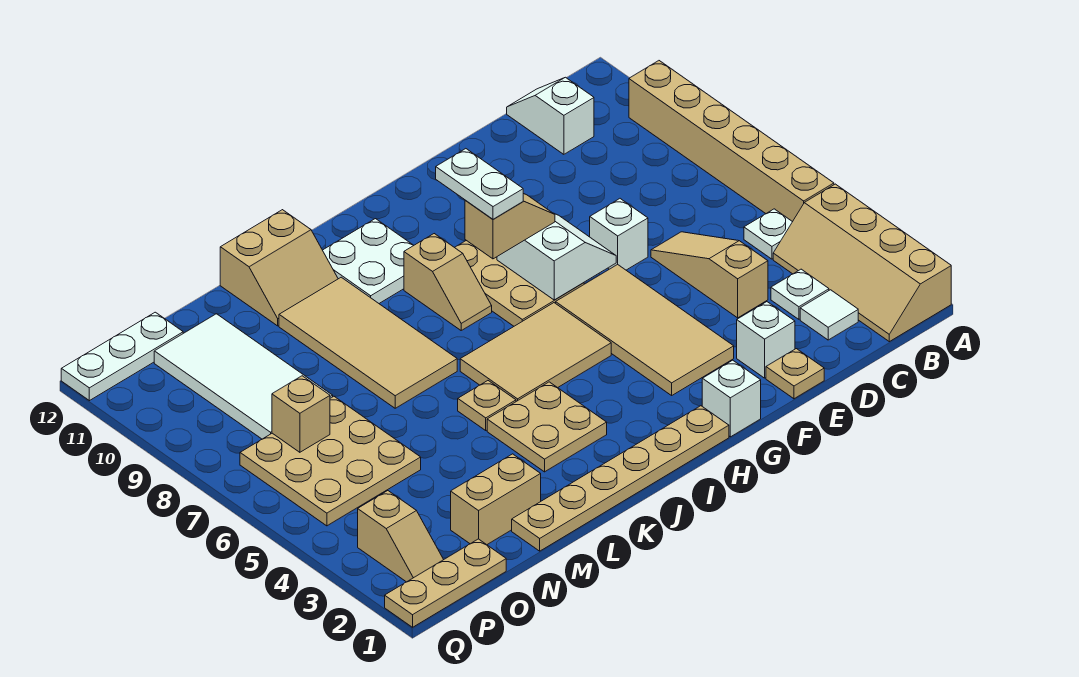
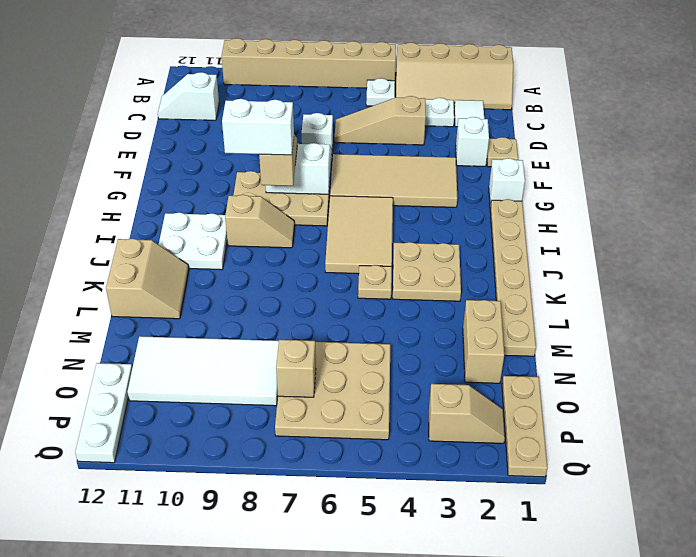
white 1x2 plate [436,149,523,219] -> white 1x2 brick [222,99,294,155]
tan 2x4 tile [279,277,457,408] -> none

